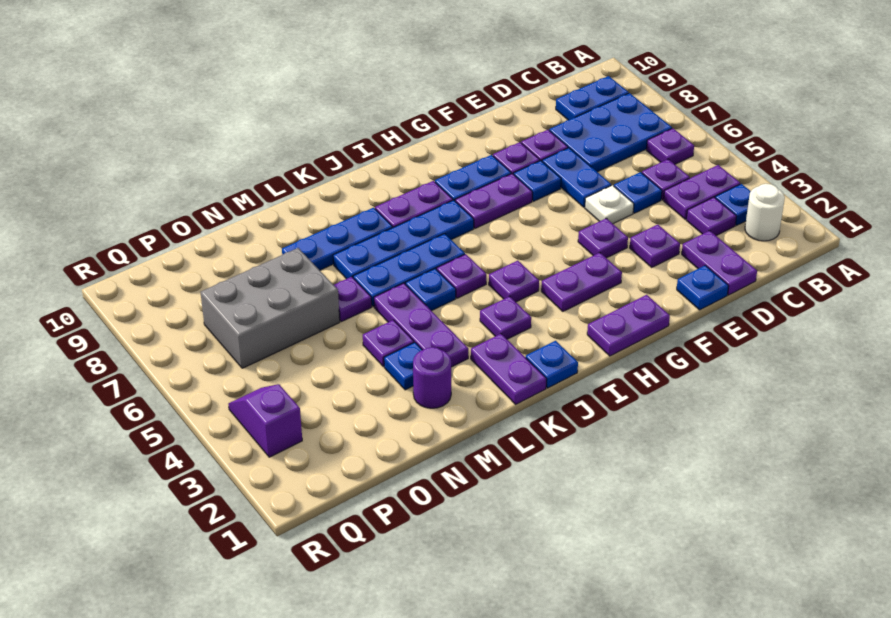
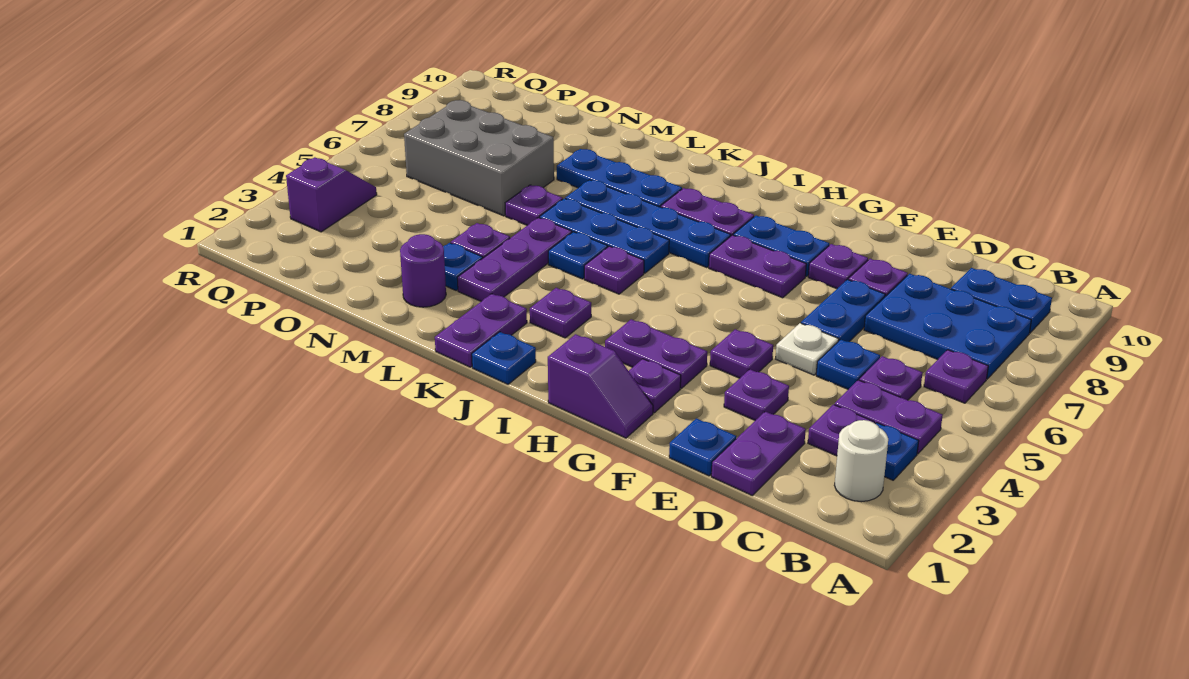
blue 1x1 plate [514,161,561,201] -> none
purple 1x2 plate [587,295,670,356] -> purple 1x2 slope [548,334,653,438]
purple 1x1 plate [489,261,539,302] -> purple 1x1 plate moved to [629,359,681,413]

